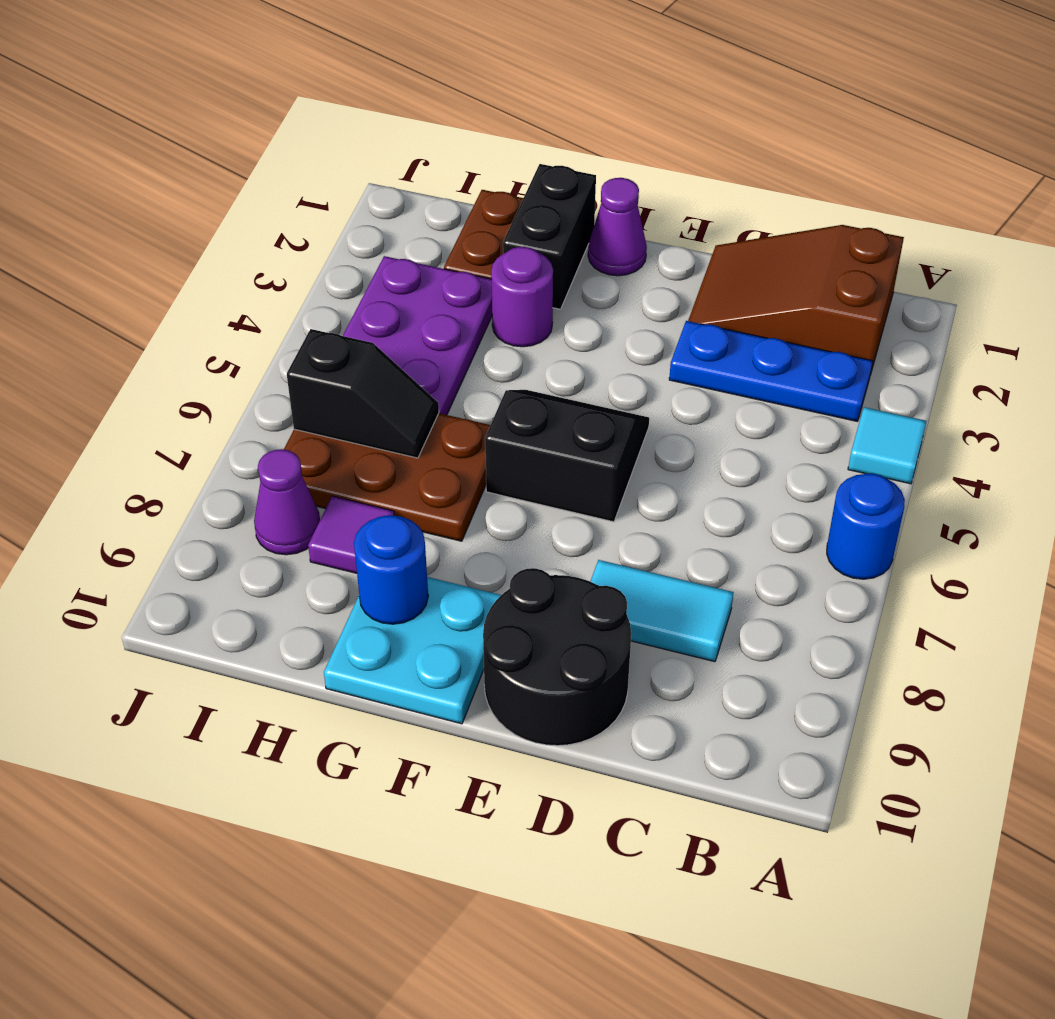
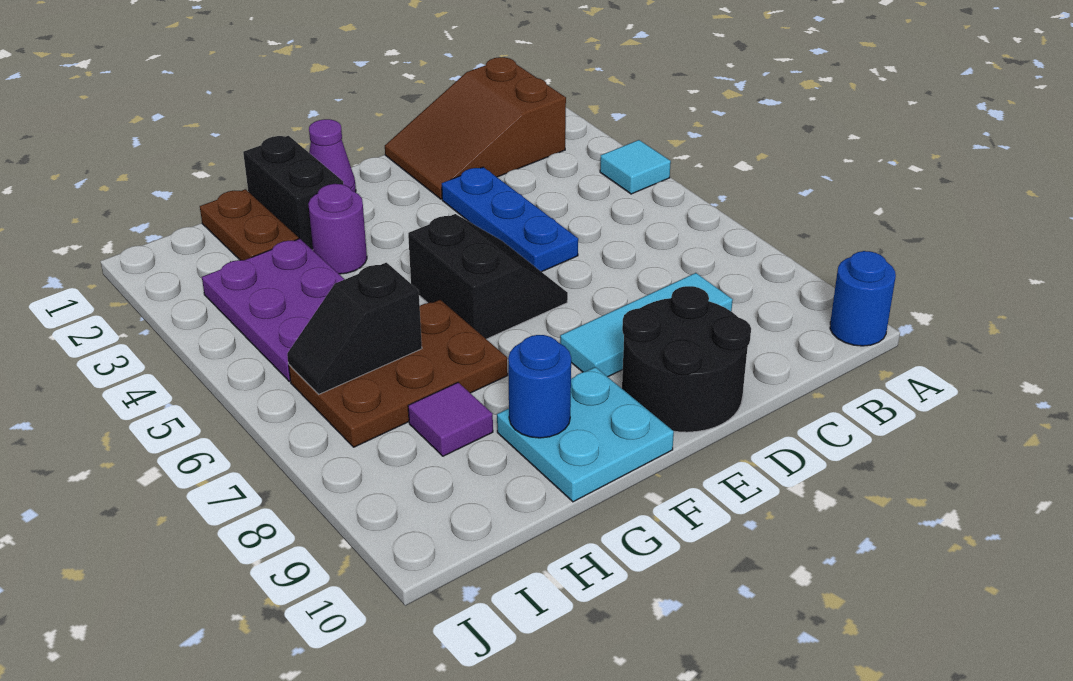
blue 1x1 round brick [827,473,905,579] -> blue 1x1 round brick moved to [830,251,896,346]
blue 1x3 plate [669,321,873,422] -> blue 1x3 plate turned to [442,167,578,272]
cyan 1x2 tile [590,560,734,662] -> cyan 1x3 tile [560,273,733,377]
black 2x2 slope [485,390,649,522] -> black 2x2 slope turned to [408,214,568,339]
black 1x2 slope [287,329,439,458] -> black 1x2 slope turned to [287,263,422,394]
purple 1x1 cone [254,449,320,555] -> none

